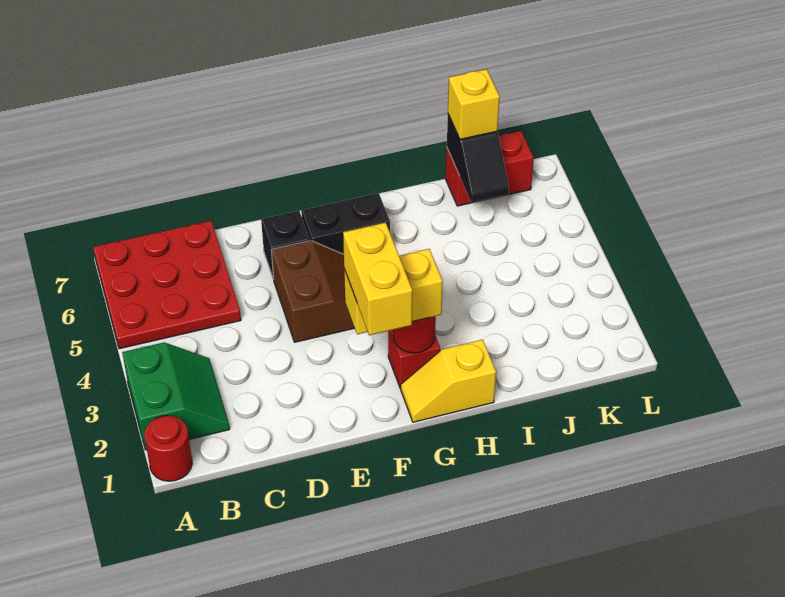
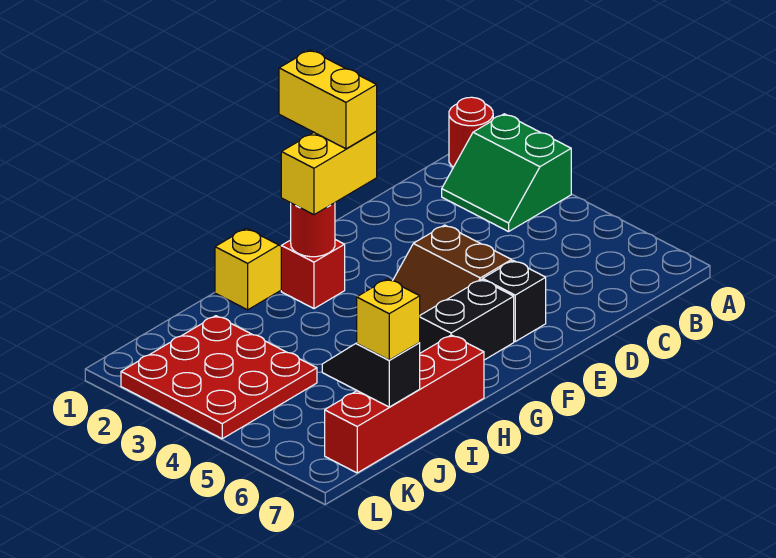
red 3x3 plate [93,221,241,349] -> red 3x3 plate moved to [121,316,317,439]
red 1x2 brick [446,131,534,206] -> red 1x4 brick [325,335,484,473]

